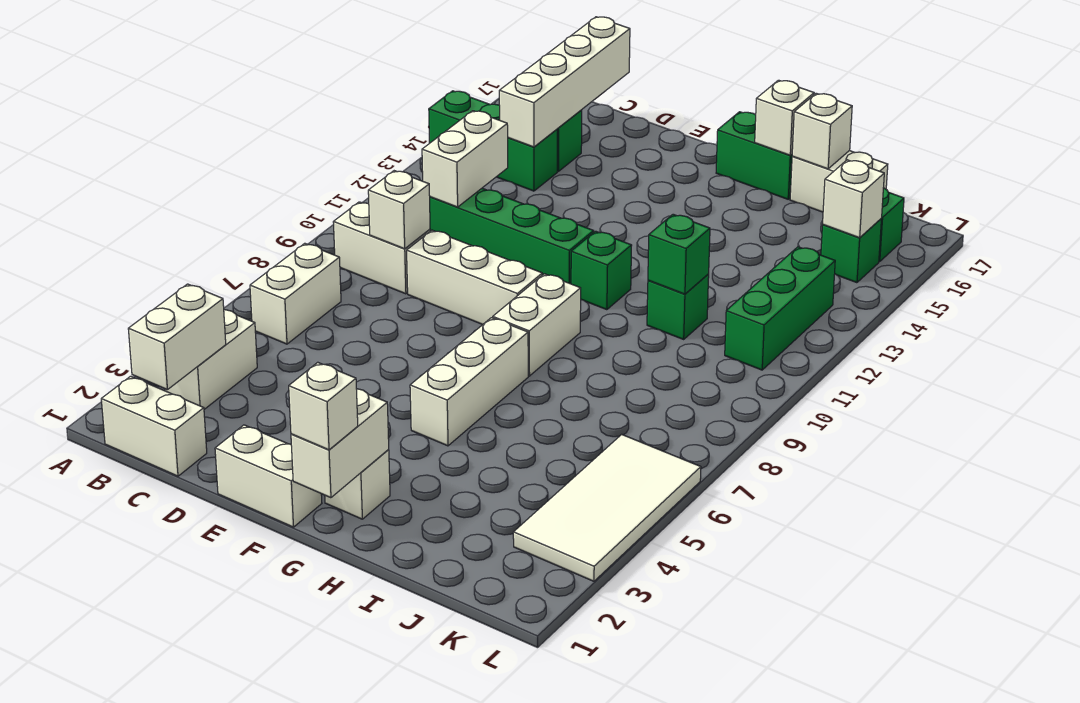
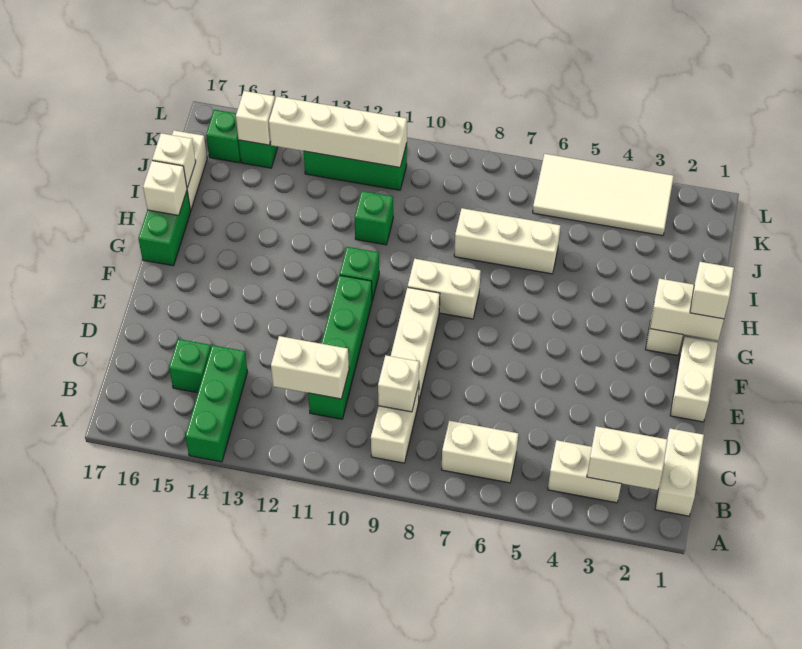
white 1x4 brick [499,17,630,147] -> white 1x4 brick moved to [269,96,407,167]
white 1x3 brick [410,318,528,446] -> white 1x3 brick moved to [454,208,561,274]
green 1x1 brick [648,214,710,294] -> none

